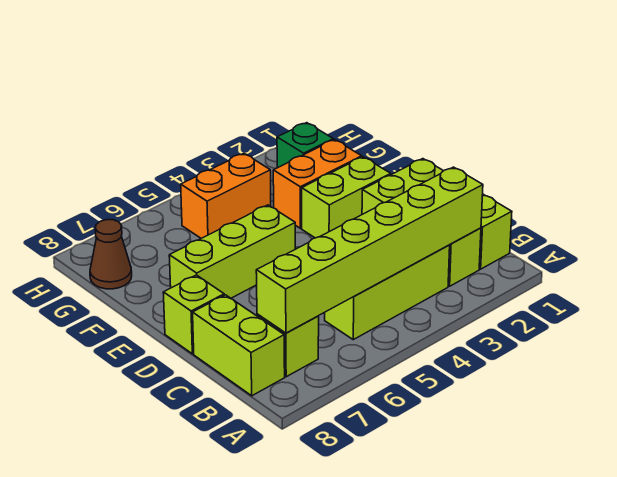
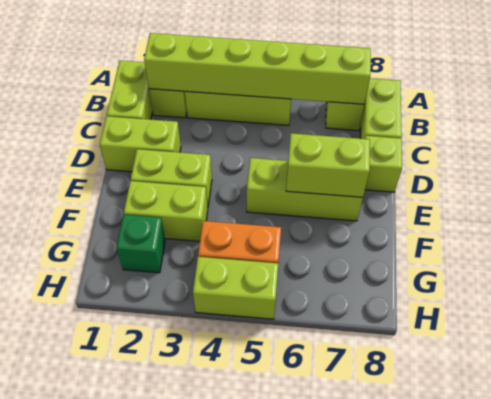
none -> lime 1x2 brick [286,133,370,197]
orange 1x2 brick [273,140,362,228] -> lime 1x2 brick [124,181,208,241]
brown 1x1 cone [90,220,132,289] -> none
none -> lime 1x2 brick [193,257,278,319]

